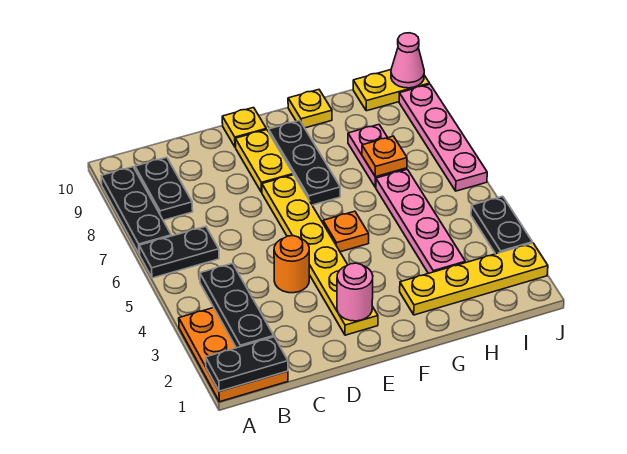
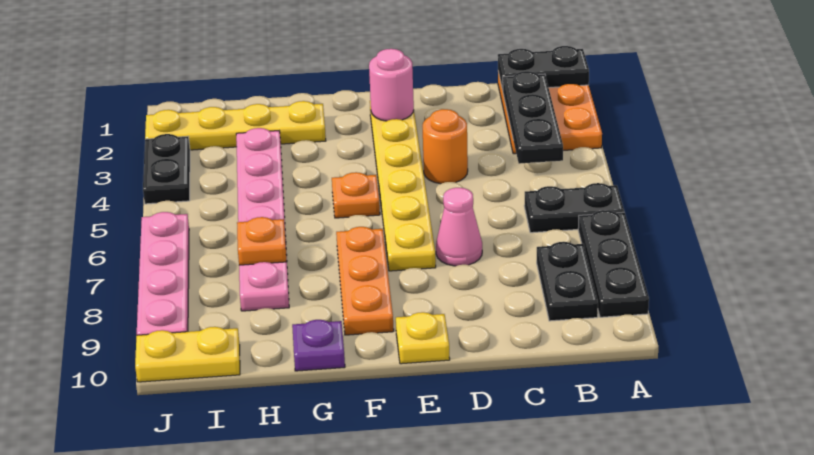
yellow 1x2 plate [235,130,293,192] -> none
black 1x3 plate [269,121,340,205] -> orange 1x3 plate [336,227,394,335]
yellow 1x1 plate [288,90,332,128] -> purple 1x1 plate [292,320,345,371]
pink 1x1 cone [391,33,424,88] -> pink 1x1 cone moved to [436,188,482,266]

